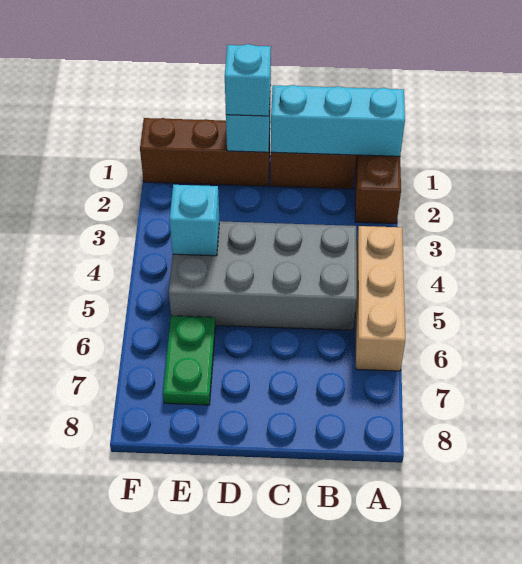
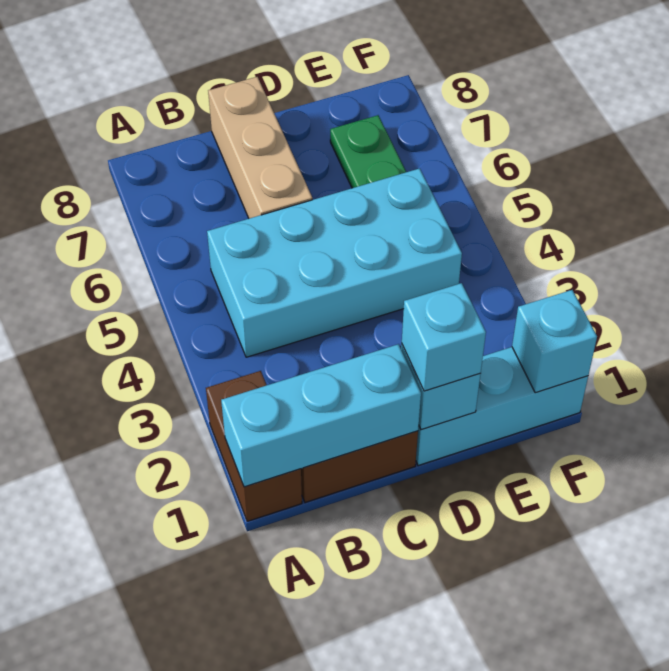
tan 1x3 brick [355,226,405,371] -> tan 1x3 brick moved to [208,77,312,218]
grey 2x4 brick [169,221,357,330] -> cyan 2x4 brick [207,168,462,357]
brown 1x3 brick [140,118,270,186] -> cyan 1x3 brick [416,347,588,466]
cyan 1x1 brick [170,185,219,256] -> cyan 1x1 brick moved to [512,290,597,393]

